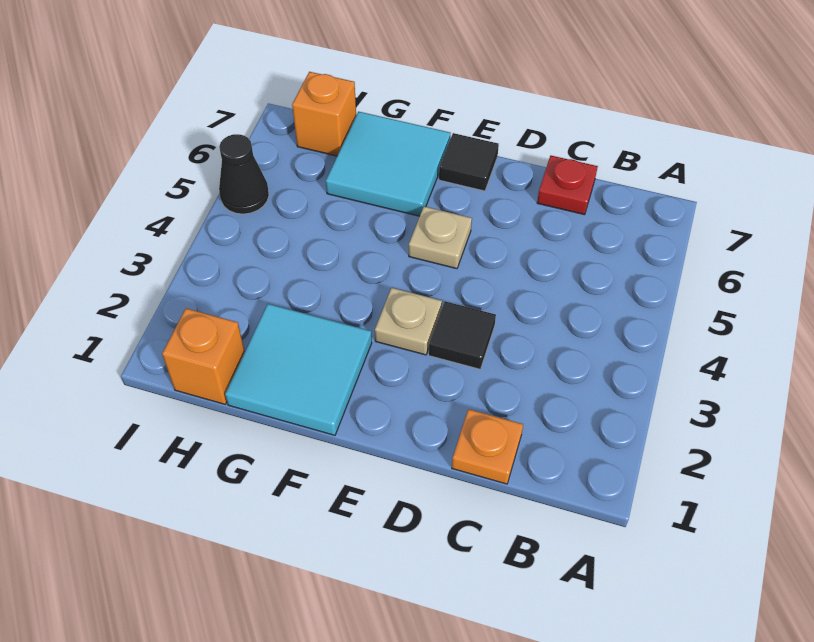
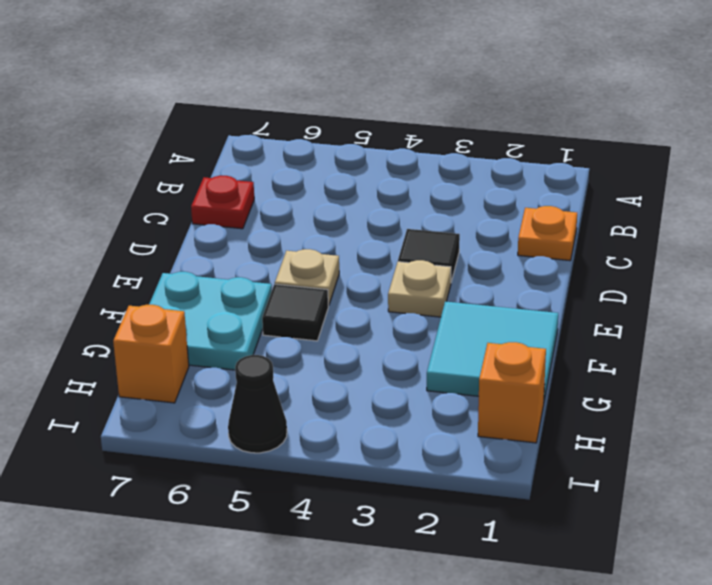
black 1x1 tile [439,133,499,191] -> black 1x1 tile moved to [262,284,328,341]
cyan 2x2 tile [326,112,451,216] -> cyan 2x2 plate [149,272,272,370]

